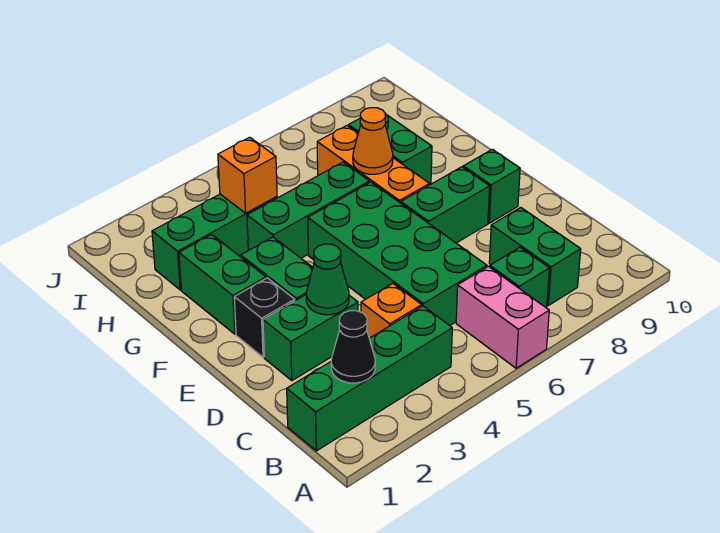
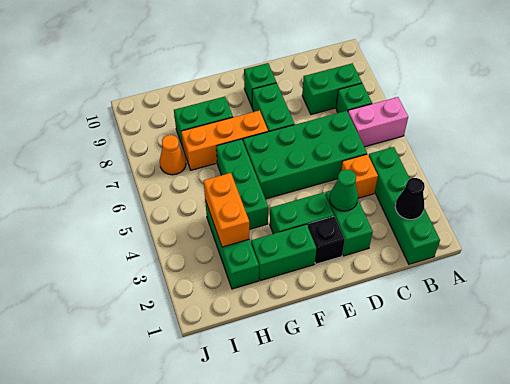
orange 1x1 cone [353,108,393,174] -> orange 1x1 cone moved to [160,135,186,175]
orange 1x1 brick [218,137,277,213] -> orange 1x2 brick [204,173,249,247]

